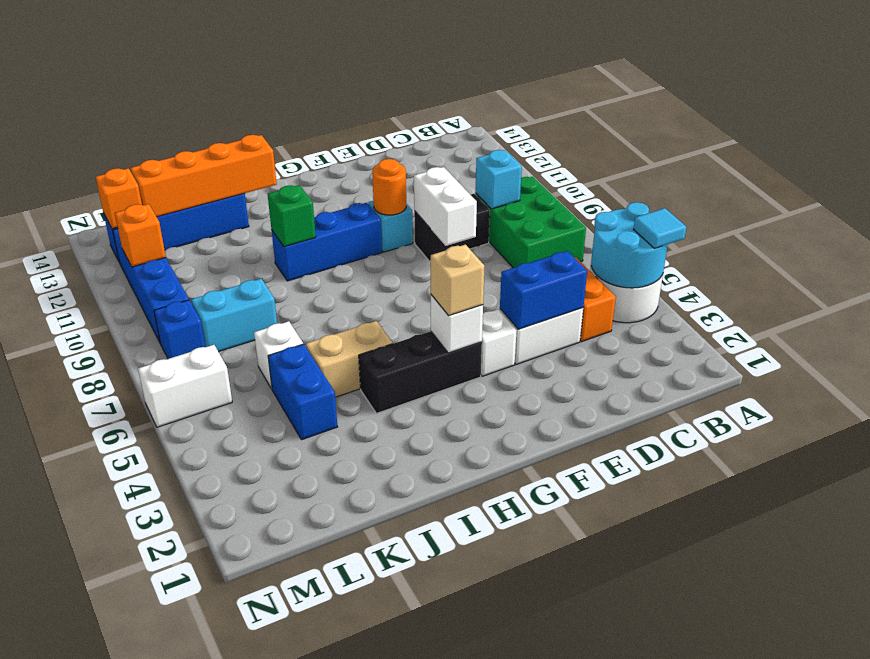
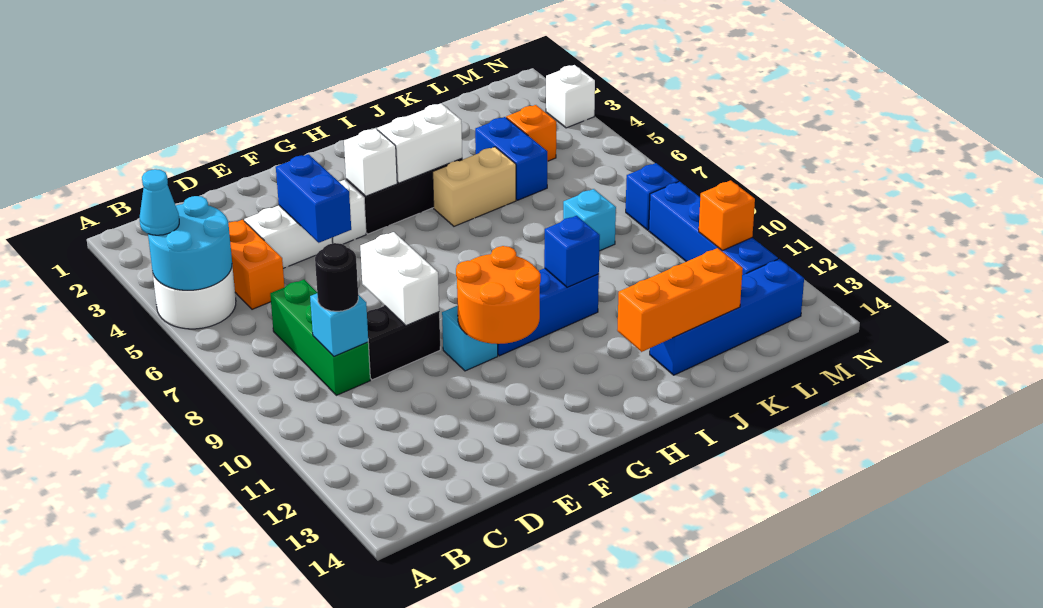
cyan 1x1 tile [634,208,686,248] -> cyan 1x1 cone [140,169,179,235]
green 2x3 brick [475,177,586,268] -> green 1x3 brick [270,280,370,395]
none -> black 1x1 round brick [315,243,358,311]
blue 1x2 brick [500,251,587,329] -> blue 1x2 brick turned to [276,154,351,243]
orange 1x1 round brick [372,159,406,215] -> orange 2x2 round brick [456,246,541,344]
tan 1x1 brick [431,245,484,316] -> none
green 1x1 brick [268,185,316,247] -> blue 1x1 brick [544,216,600,288]
orange 1x4 brick [131,135,277,217] -> orange 1x3 brick [617,248,743,352]
white 1x1 brick [254,321,303,389] -> white 1x1 brick moved to [546,65,595,128]
cyan 1x2 brick [191,279,277,352] -> cyan 1x1 brick [563,189,616,251]
white 1x2 brick [138,345,232,427] -> white 1x2 brick moved to [377,103,462,183]
orange 1x1 brick [96,168,142,229] -> orange 1x1 brick moved to [506,105,556,161]

